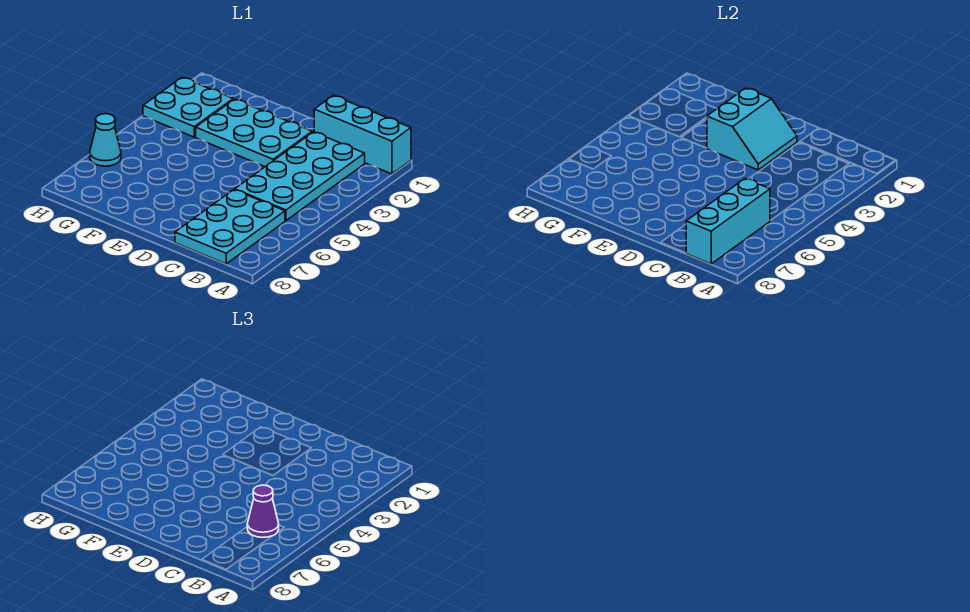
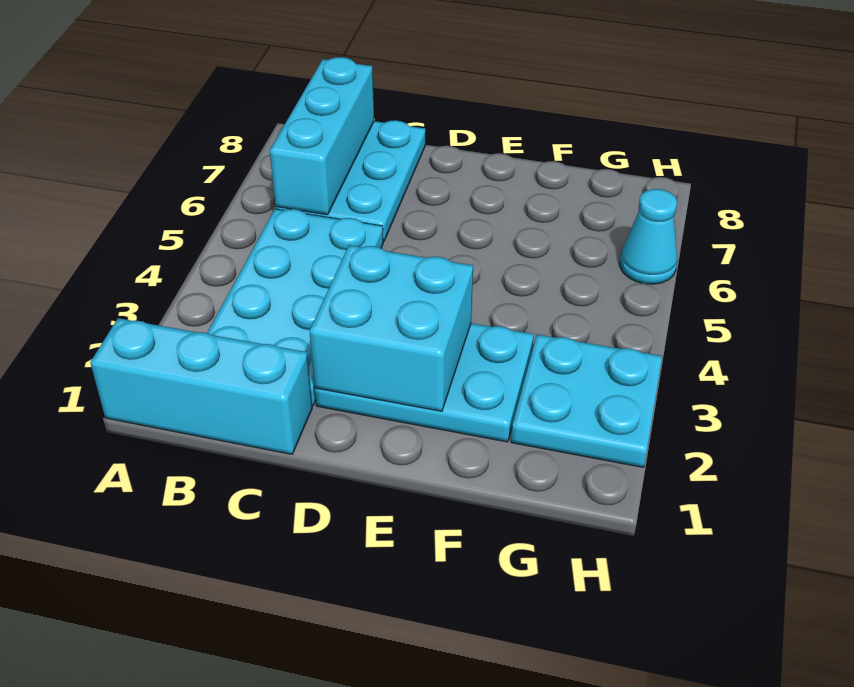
purple 1x1 cone [247,485,279,538] -> none
cyan 2x2 slope [707,88,797,170] -> cyan 2x2 brick [310,245,473,411]

